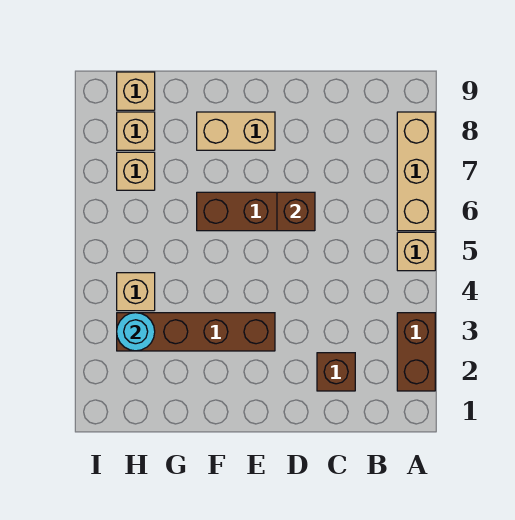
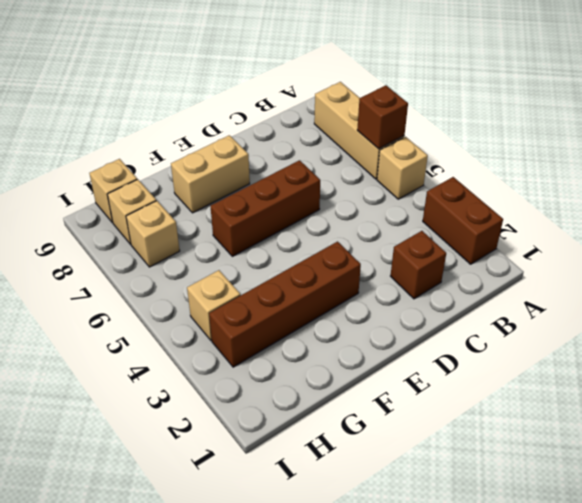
brown 1x1 brick [277,192,315,231] -> brown 1x1 brick moved to [357,85,408,149]
cyan 1x1 round brick [117,313,155,351] -> none

